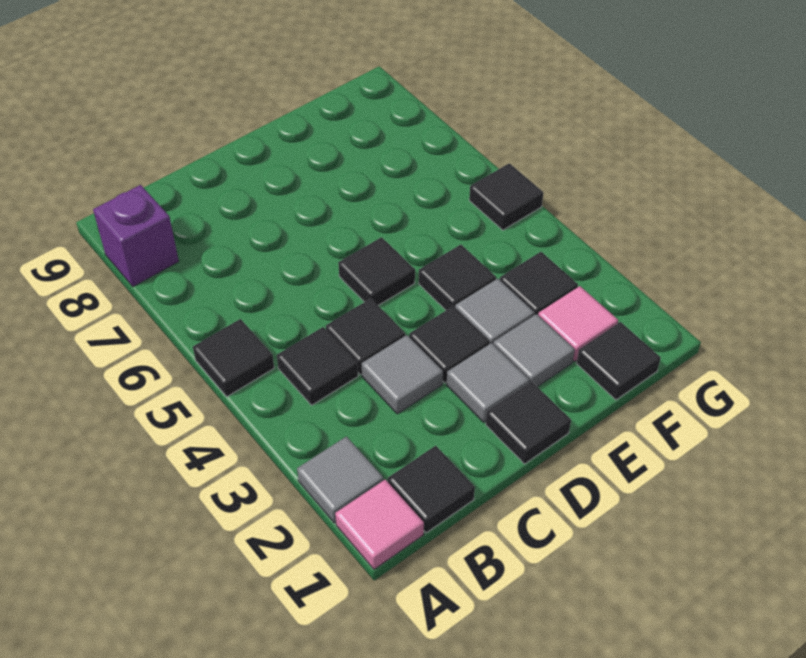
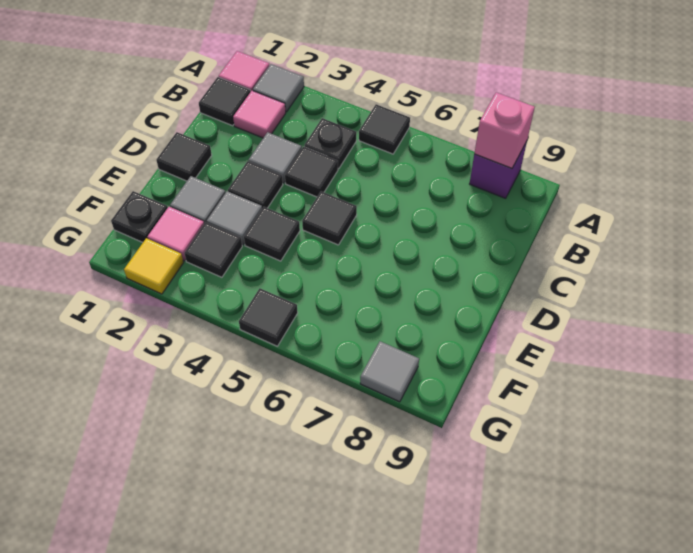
none -> pink 1x1 brick [474,92,535,168]
none -> pink 1x1 tile [233,91,286,138]
black 1x1 tile [277,327,358,405] -> black 1x1 plate [304,118,356,169]
grey 1x1 tile [447,343,529,422] -> grey 1x1 tile moved to [360,341,419,402]
black 1x1 tile [577,322,661,400] -> black 1x1 plate [111,191,168,242]
none -> yellow 1x1 tile [124,238,184,294]

